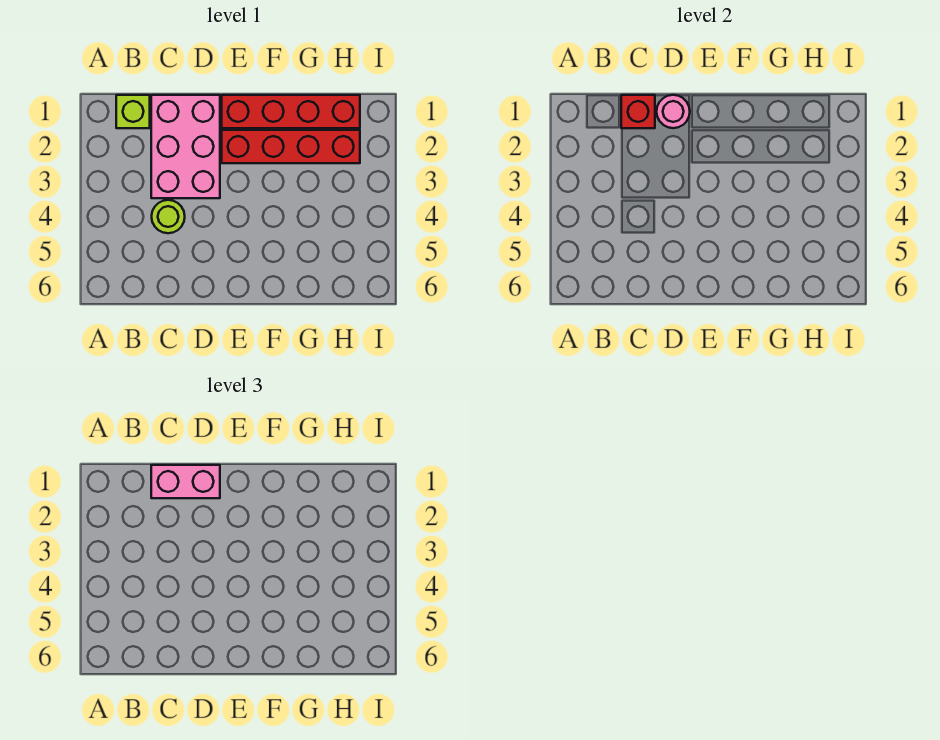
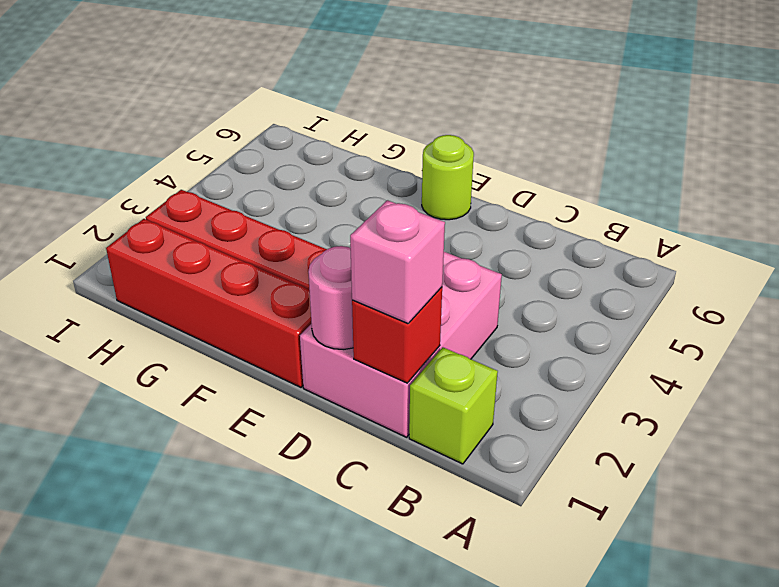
pink 1x2 brick [151,465,220,498] -> pink 1x1 brick [350,200,445,324]
lime 1x1 round brick [152,200,185,233] -> lime 1x1 round brick moved to [422,135,474,220]

